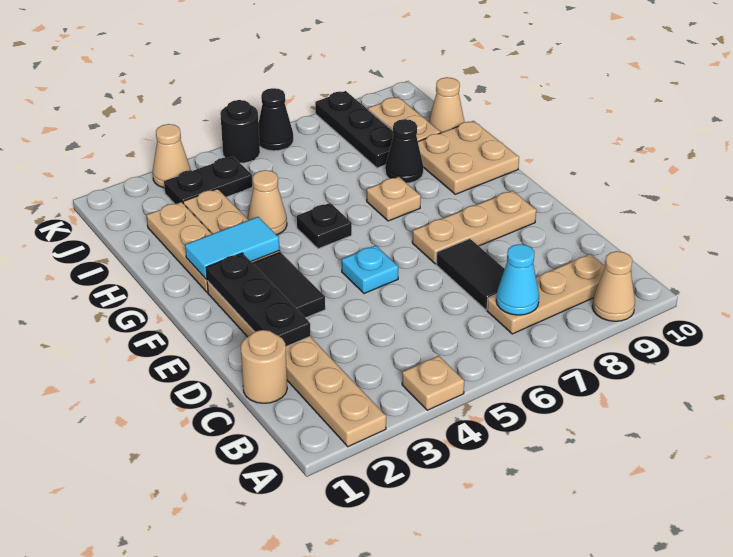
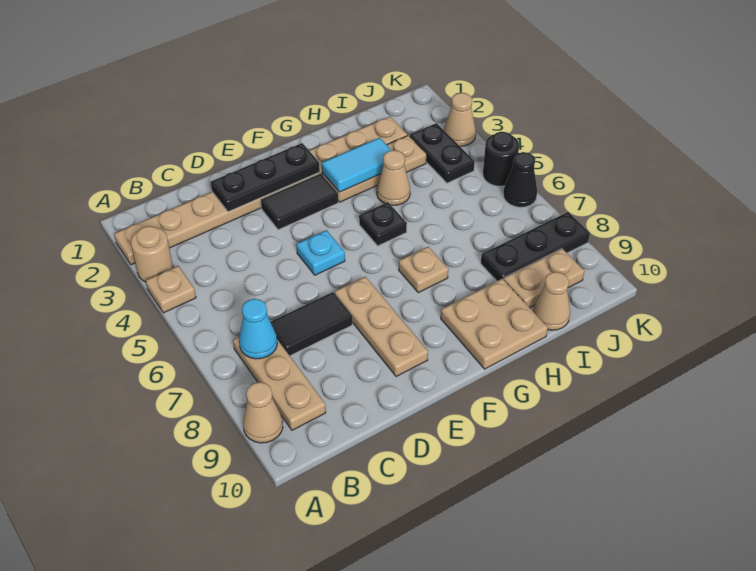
tan 1x1 round brick [241,330,287,403] -> tan 1x1 round brick moved to [131,226,173,282]
cyan 1x2 tile [185,217,279,279] -> cyan 1x2 tile turned to [322,138,392,192]
black 1x1 cone [385,119,423,183] -> none

